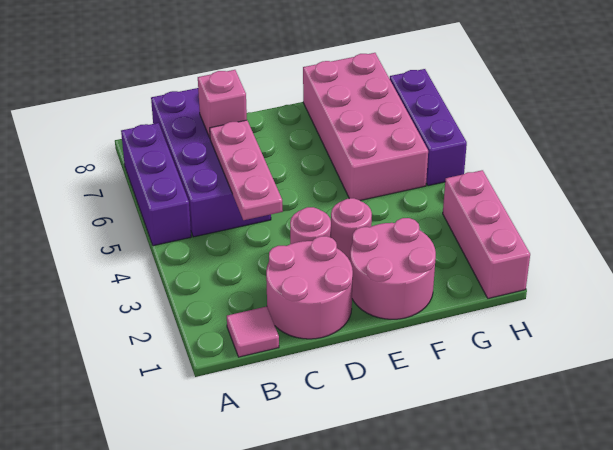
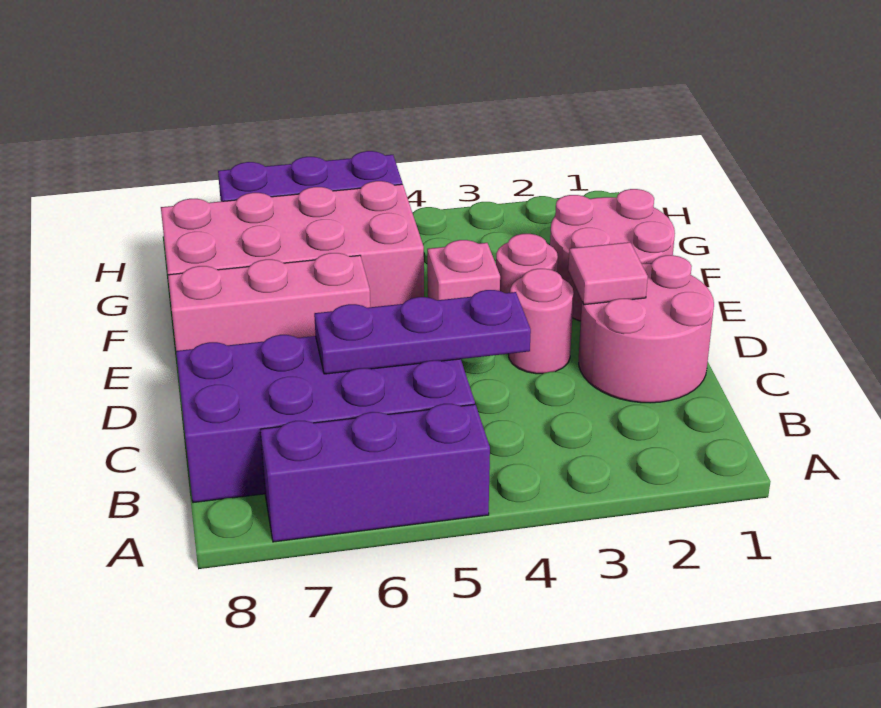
pink 1x1 tile [227,306,279,357] -> pink 1x1 tile moved to [568,242,648,305]
pink 1x3 plate [210,120,283,220] -> purple 1x3 plate [314,290,531,374]
pink 1x1 brick [198,70,247,138] -> pink 1x1 brick moved to [427,240,500,300]
pink 1x3 brick [443,170,530,298] -> pink 1x3 brick moved to [168,253,370,351]

